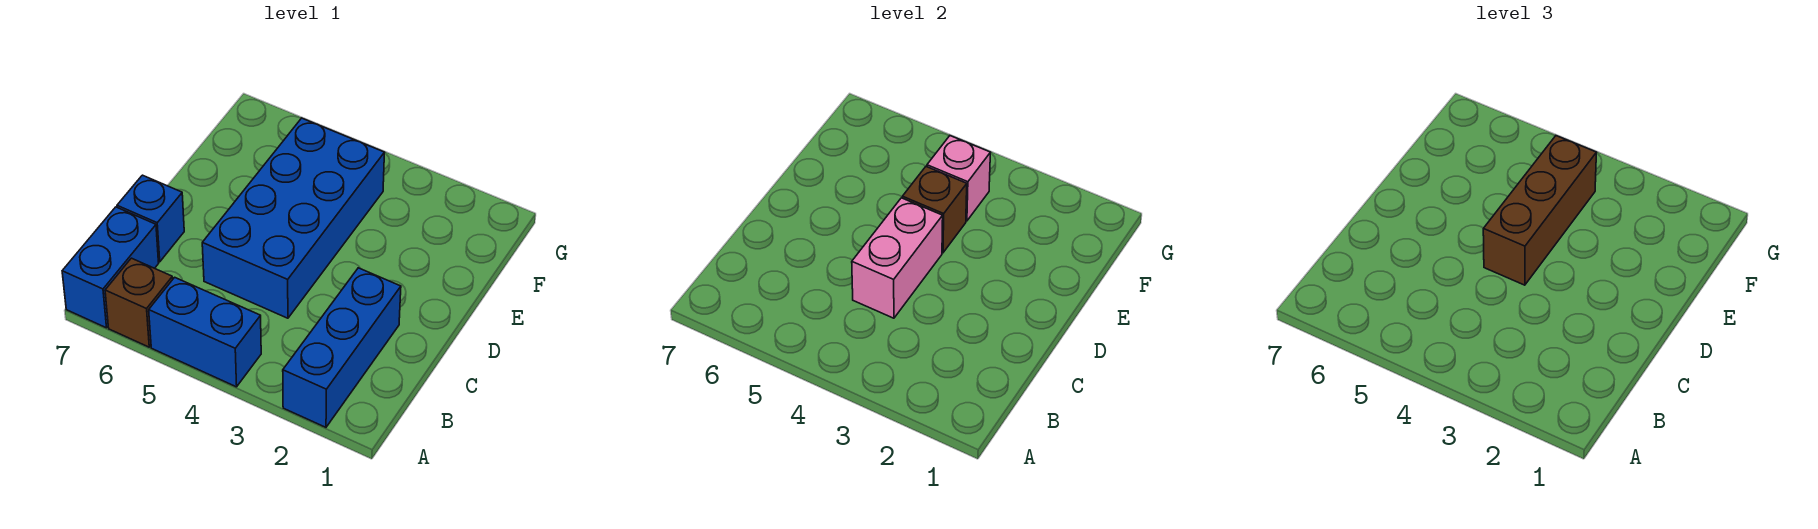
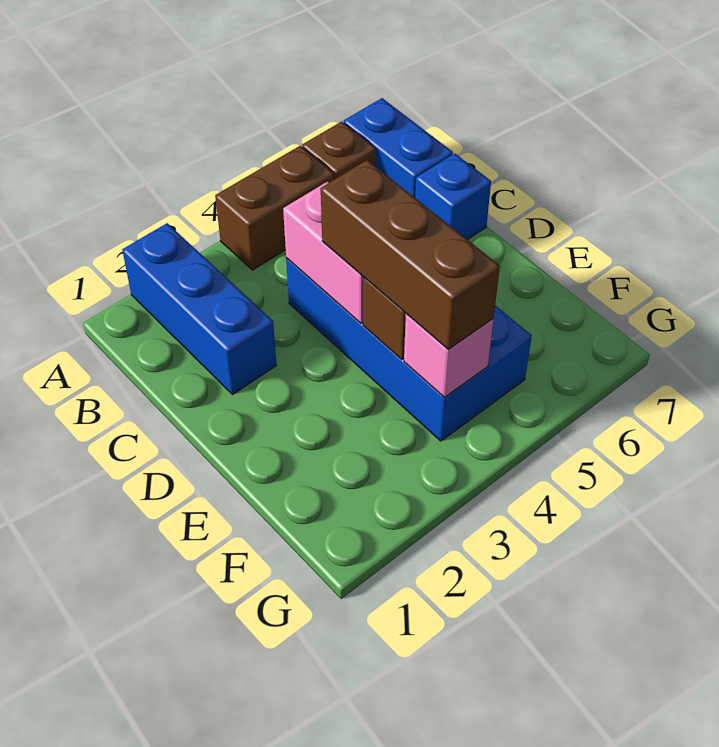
blue 1x2 brick [149,277,261,387] -> brown 1x2 brick [215,146,334,270]

